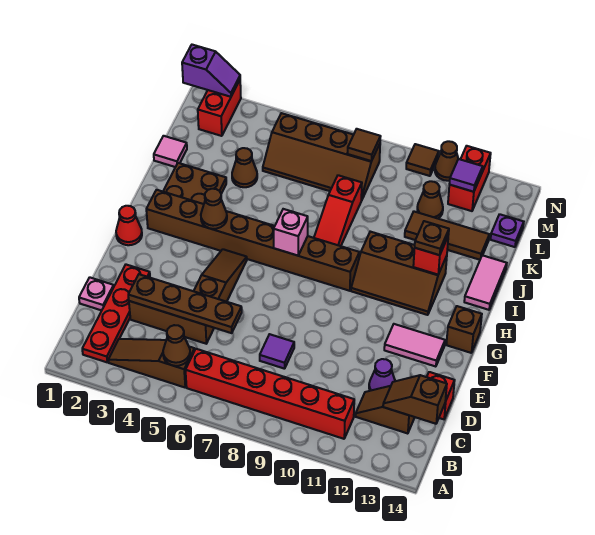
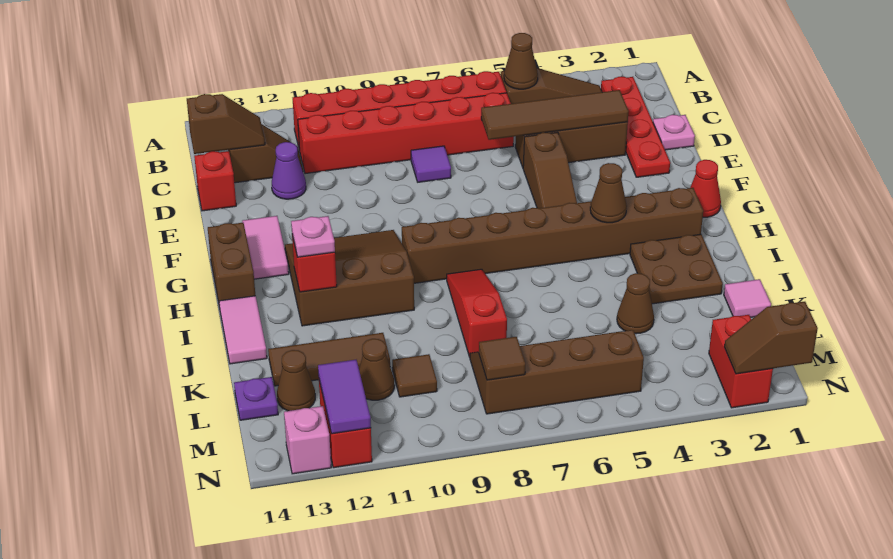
none -> red 1x6 brick [298,93,514,174]
brown 1x4 plate [128,274,242,333] -> brown 1x4 tile [481,90,629,140]
pink 1x2 tile [384,324,445,367] -> pink 1x2 tile turned to [242,216,289,279]
brown 1x1 brick [446,306,482,353] -> brown 1x2 brick [208,222,255,308]
pink 1x1 brick [274,209,308,256] -> pink 1x1 brick moved to [284,406,331,474]
brown 2x3 slope [351,232,447,315] -> brown 3x3 slope [285,230,414,326]
brown 1x1 plate [415,221,449,255] -> pink 1x1 plate [291,216,335,257]
purple 1x1 tile [449,159,483,192] -> purple 1x2 tile [318,360,371,434]
purple 1x2 slope [182,45,240,97] -> brown 1x2 slope [724,302,818,374]
brown 1x1 tile [406,144,439,176] -> brown 1x1 tile moved to [392,354,437,397]
brown 1x1 cone [435,141,458,181] -> brown 1x1 cone moved to [277,350,315,411]

